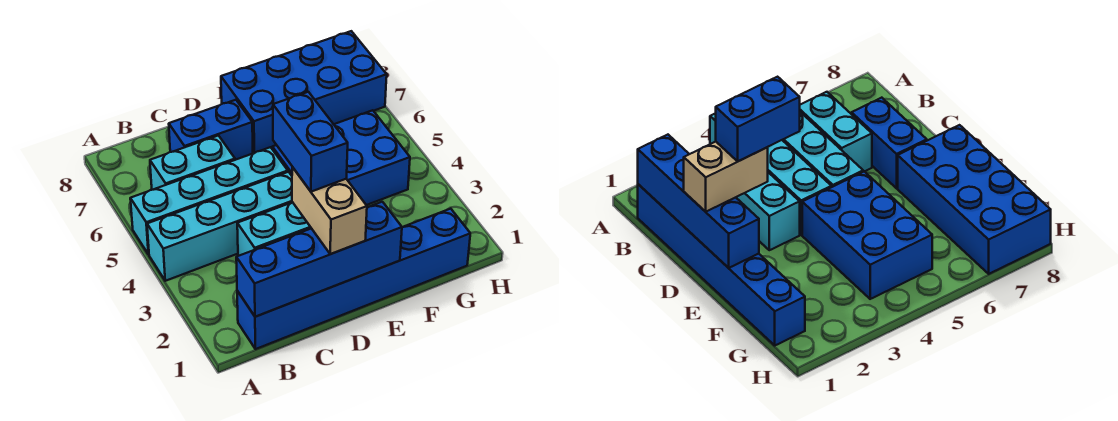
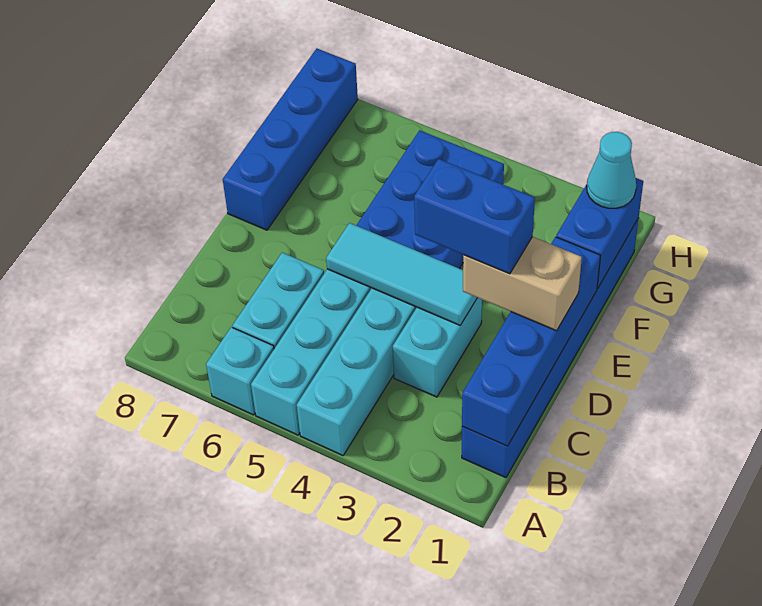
none -> cyan 1x1 brick [206,327,274,415]
blue 1x2 brick [169,100,253,160] -> blue 1x2 brick moved to [556,178,643,288]
none -> cyan 1x3 tile [326,223,477,325]
blue 2x4 brick [221,31,387,153] -> blue 1x4 brick [223,49,358,230]
none -> cyan 1x1 cone [587,132,636,208]

